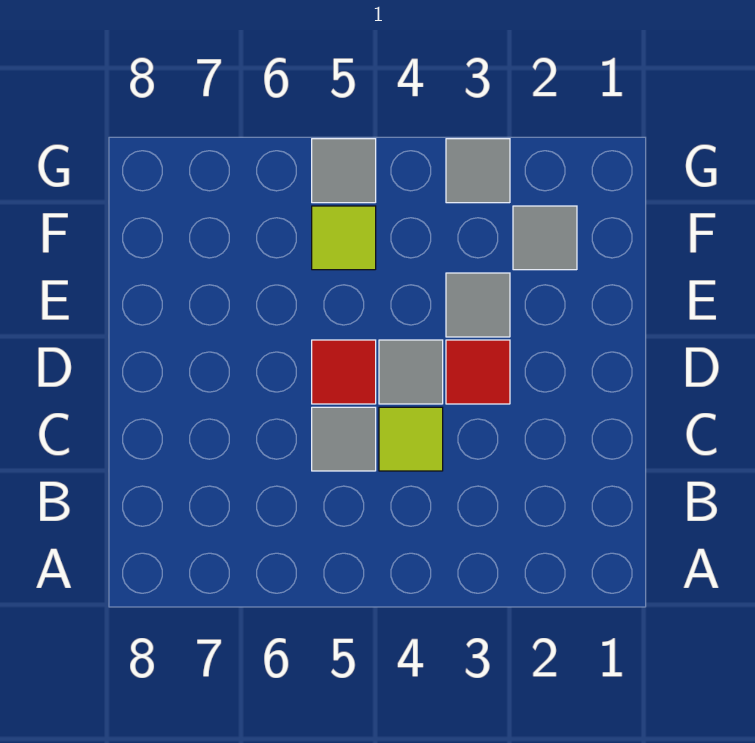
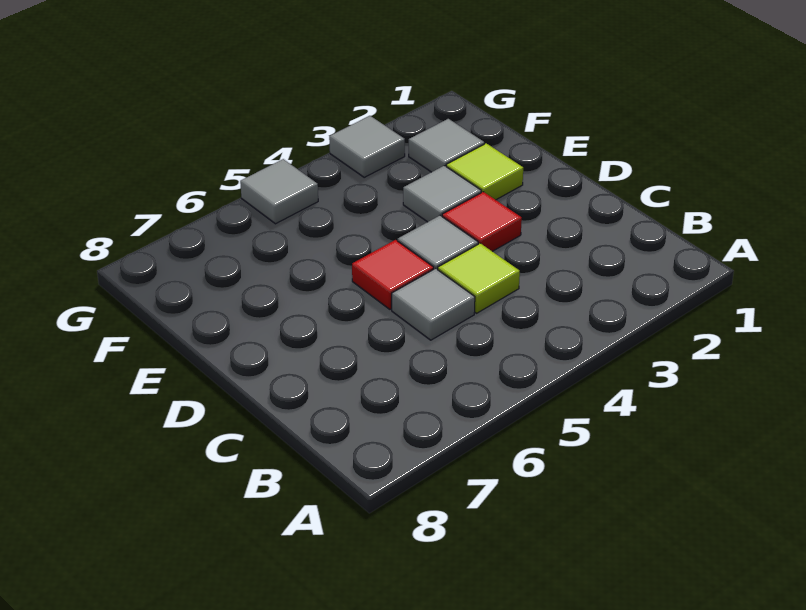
lime 1x1 tile [312,206,376,270] -> lime 1x1 tile moved to [446,143,523,200]

